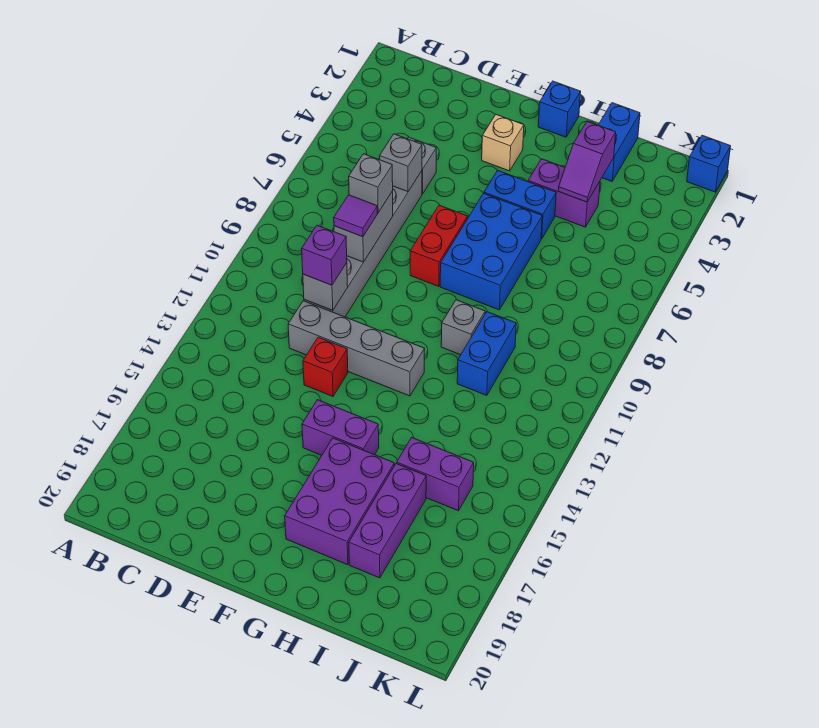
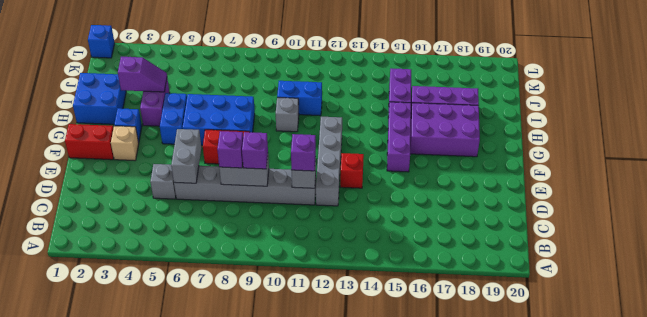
grey 1x1 brick [379,134,422,192] -> grey 1x2 brick [171,129,201,183]
grey 1x1 brick [349,154,393,213] -> purple 1x1 brick [217,131,243,168]
purple 1x1 tile [334,195,377,237] -> purple 1x1 brick [242,132,268,169]
none -> red 1x2 brick [65,124,114,160]
purple 1x2 brick [302,400,379,455] -> purple 1x3 brick [387,102,411,172]
blue 1x1 brick [538,81,581,137] -> blue 1x1 brick moved to [114,108,142,142]
blue 1x2 brick [598,103,640,181] -> blue 2x2 brick [73,73,126,124]

